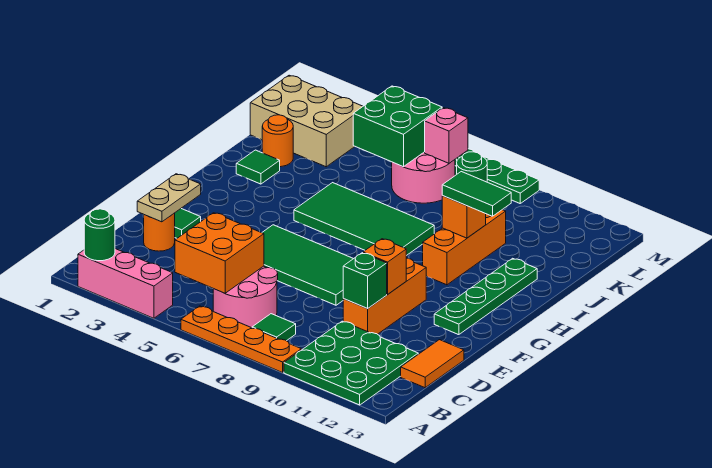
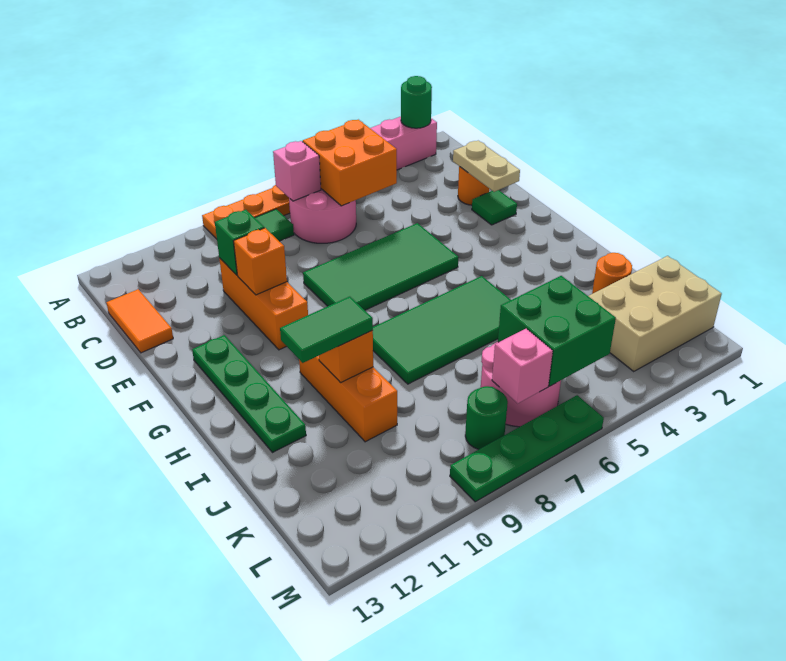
green 3x3 plate [284,321,418,405] -> none
none -> pink 1x1 brick [273,141,321,201]
green 1x1 tile [236,150,280,184] -> none

